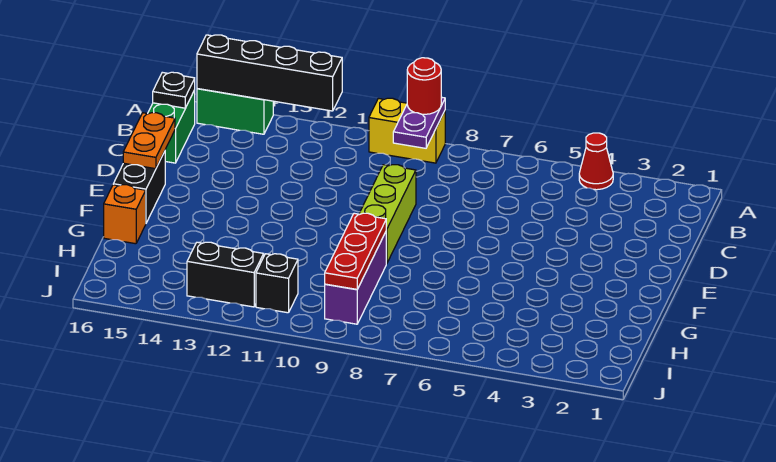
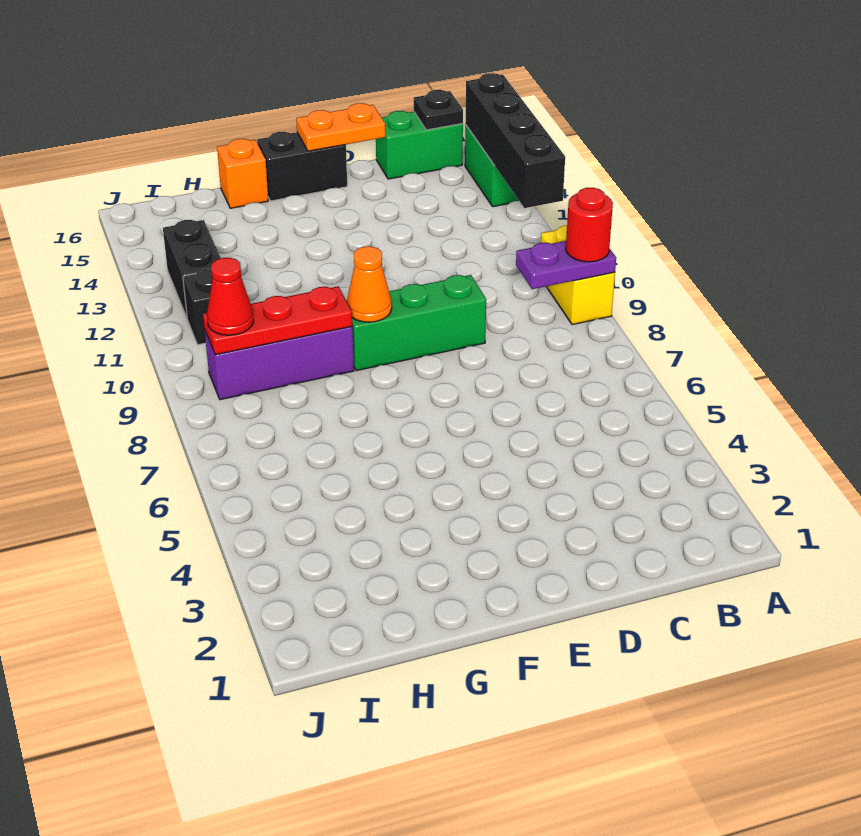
red 1x1 cone [579,133,613,190] -> red 1x1 cone moved to [207,258,254,335]
lime 1x3 brick [359,165,416,264] -> green 1x3 brick [346,275,486,371]
none -> orange 1x1 cone [347,246,392,322]

